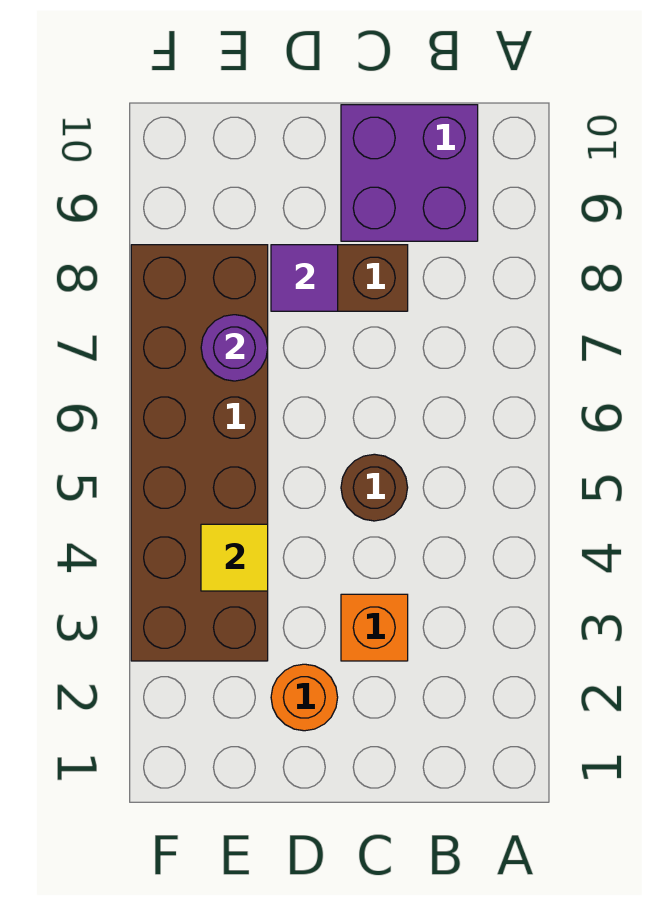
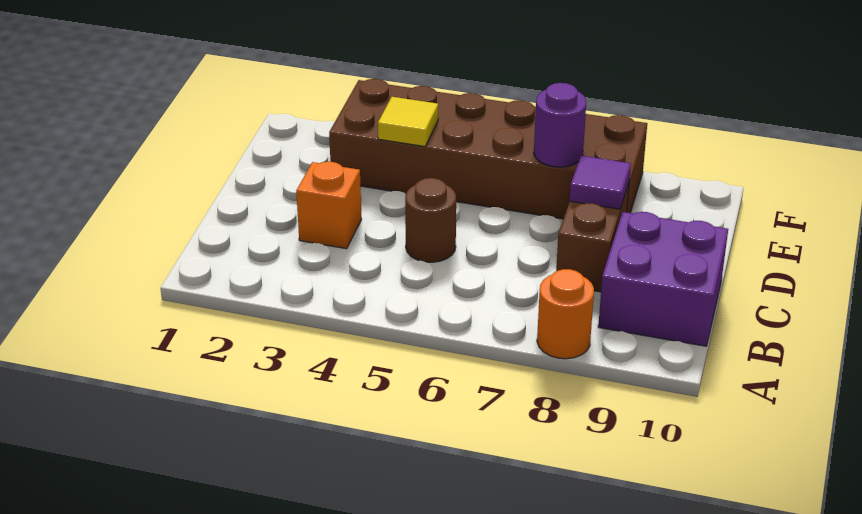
orange 1x1 round brick [271,664,338,731] -> orange 1x1 round brick moved to [537,269,594,359]

